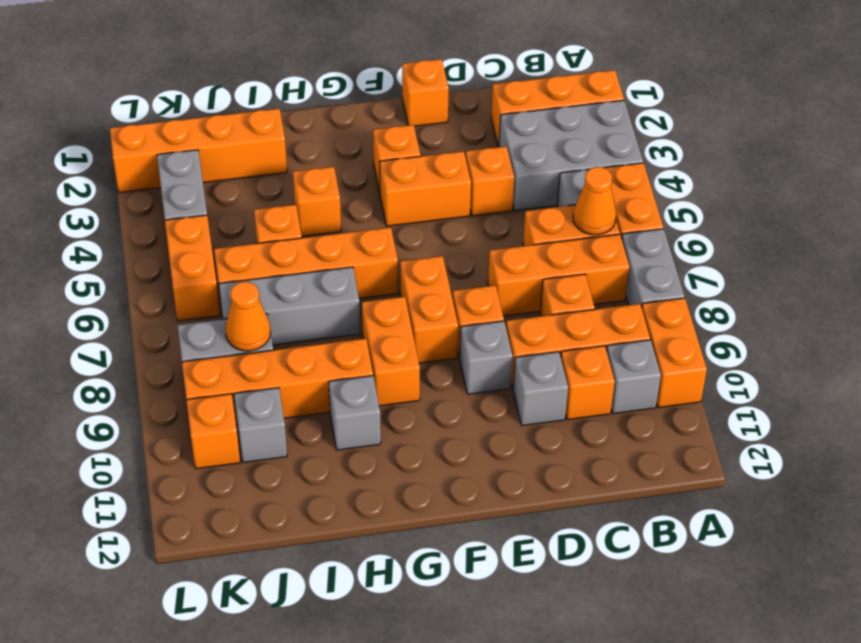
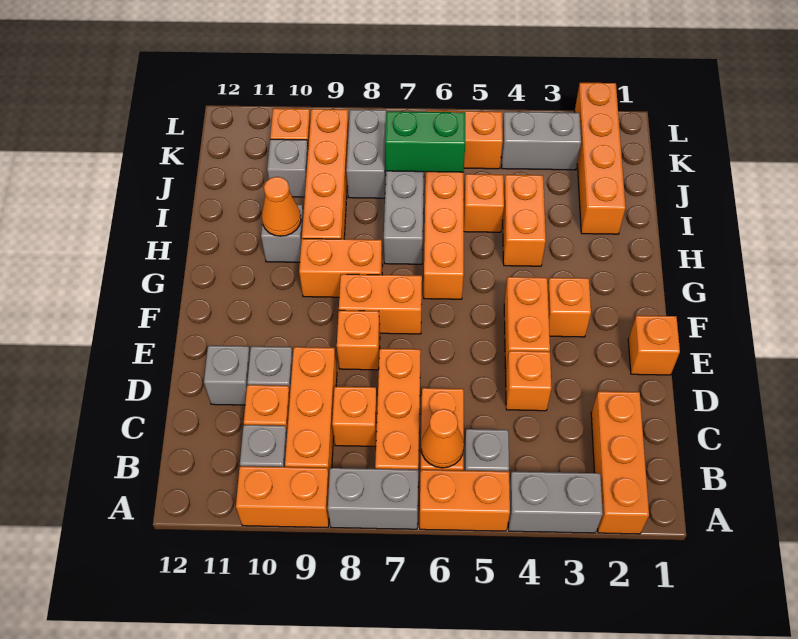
grey 2x3 brick [499,100,643,211] -> grey 1x2 brick [508,472,603,533]
grey 1x1 brick [460,321,513,394] -> grey 1x1 brick moved to [204,346,250,405]
orange 1x1 brick [293,167,341,236] -> orange 1x2 brick [503,175,546,266]
none -> green 1x2 brick [385,111,465,172]
orange 1x1 cone [226,281,270,351] -> orange 1x1 cone moved to [262,177,301,236]

